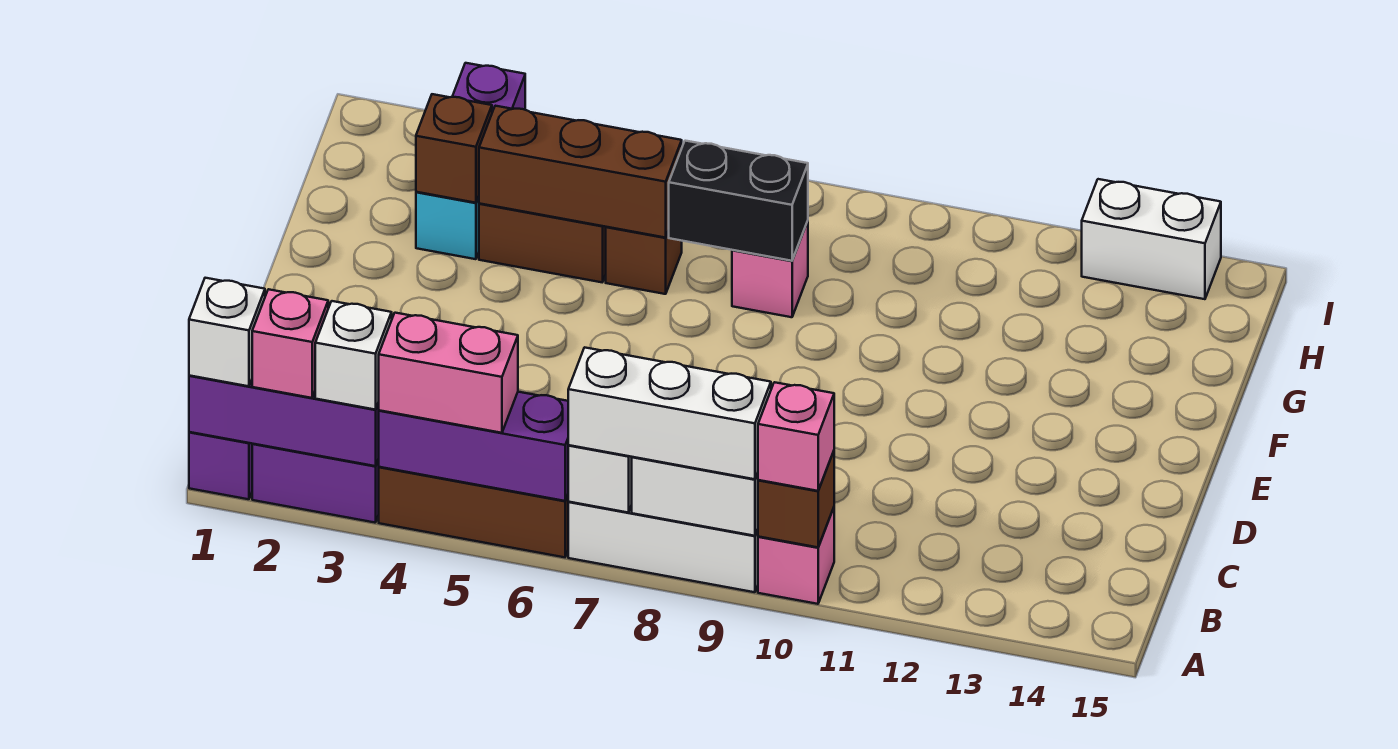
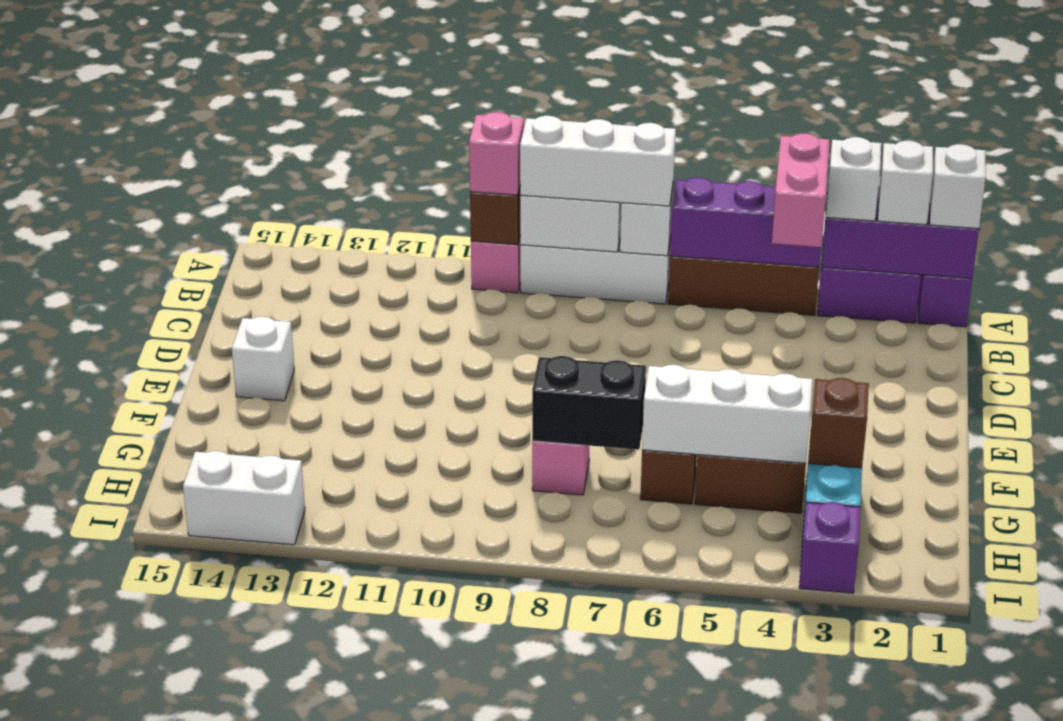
pink 1x1 brick [252,289,328,398] -> white 1x1 brick [878,141,933,225]
pink 1x2 brick [378,313,518,433] -> pink 1x2 brick turned to [772,133,830,247]
none -> white 1x1 brick [232,317,294,401]
brown 1x3 brick [479,106,682,238] -> white 1x3 brick [642,365,813,463]

